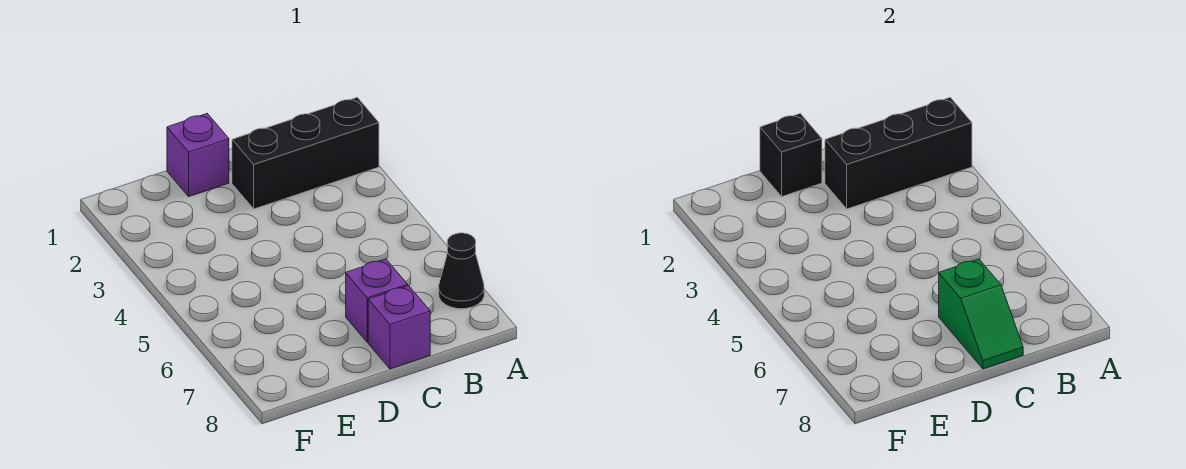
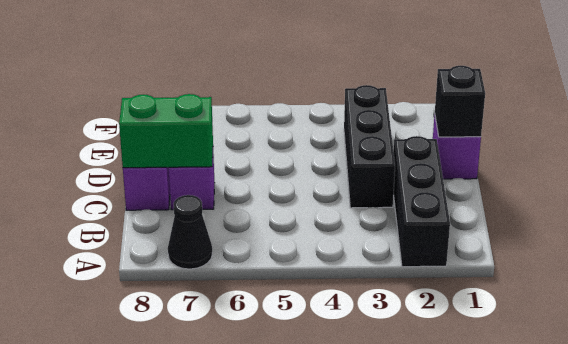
black 1x3 brick [825,97,972,209] -> black 1x3 brick moved to [344,85,395,208]
green 1x2 slope [939,259,1023,369] -> green 1x2 brick [119,94,213,168]

